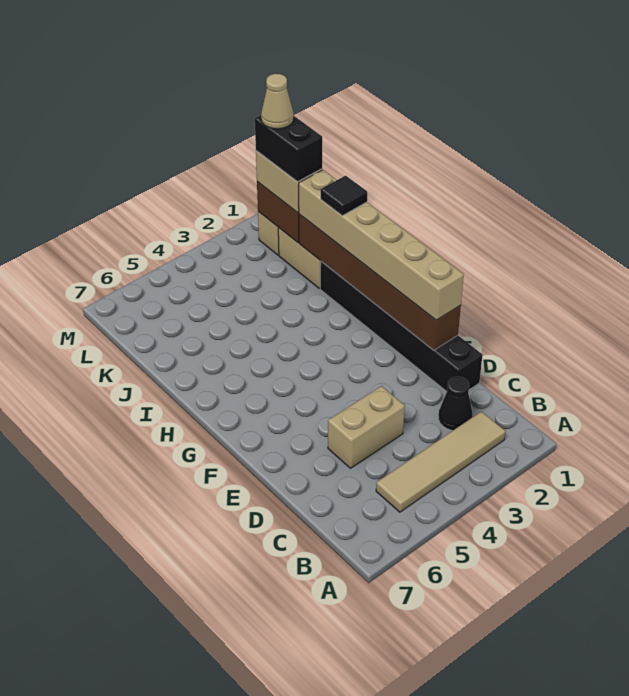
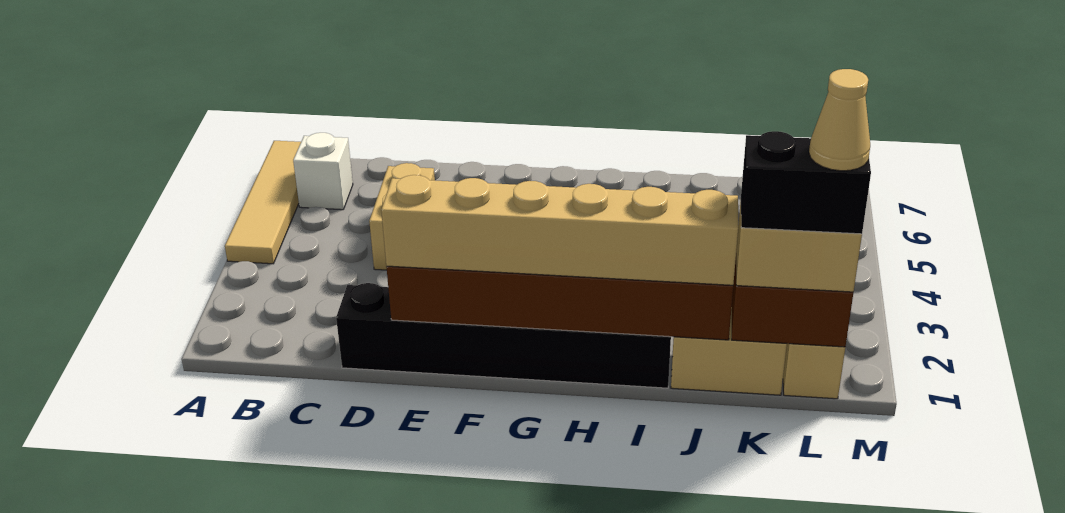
tan 1x4 tile [376,412,505,512] -> tan 1x4 tile moved to [225,141,301,264]
none -> white 1x1 brick [293,133,353,210]
black 1x1 cone [438,377,472,431] -> none
black 1x1 tile [321,176,367,216] -> none

